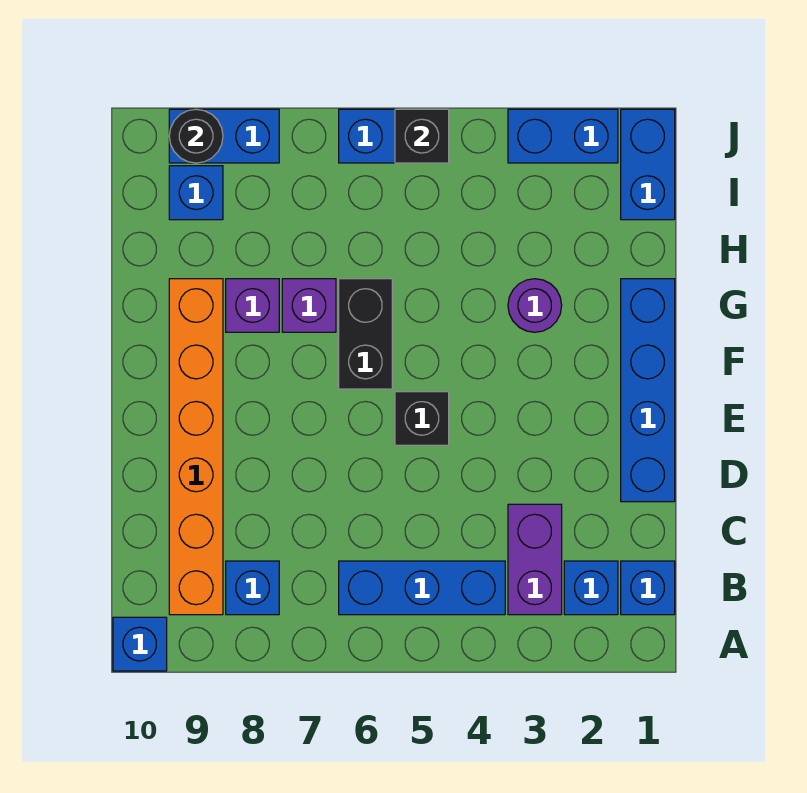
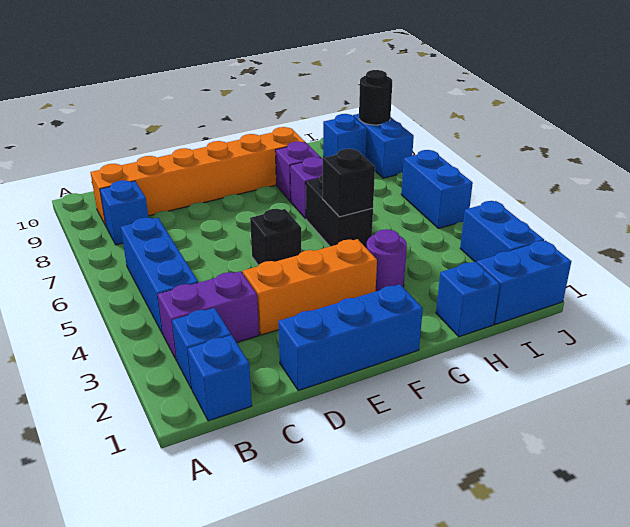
blue 1x1 brick [113,617,167,671] -> blue 1x1 brick moved to [436,262,500,337]
blue 1x4 brick [621,279,675,502] -> blue 1x3 brick [278,284,423,391]
none -> orange 1x3 brick [243,239,377,335]
black 1x2 brick [339,279,392,389] -> black 1x2 brick turned to [306,175,373,248]
black 1x1 brick [395,109,449,163] -> black 1x1 brick moved to [323,149,375,217]

